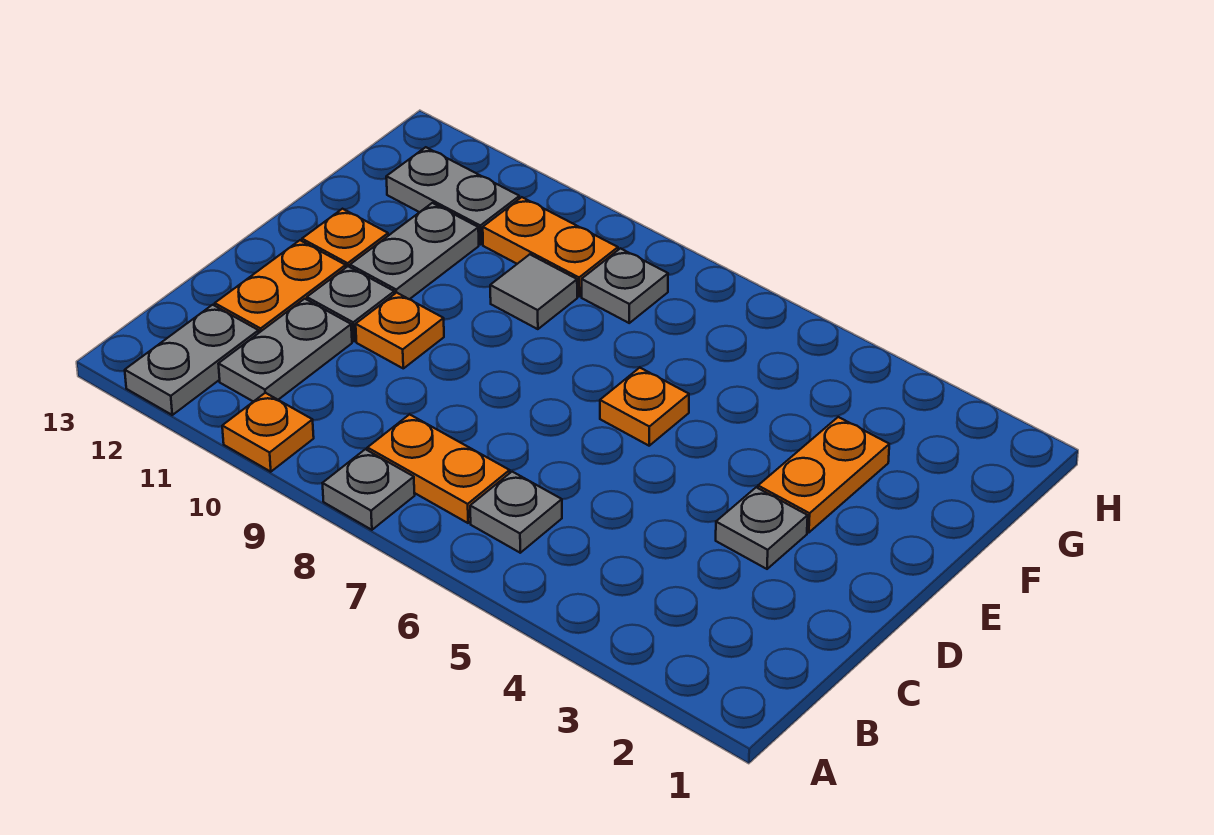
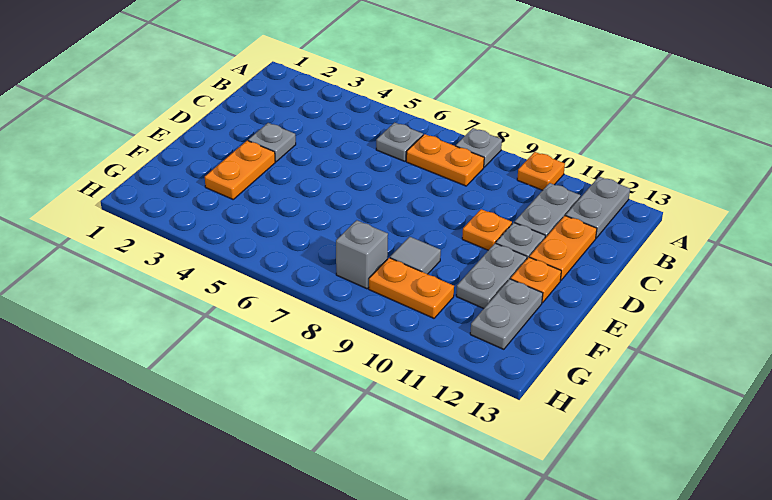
orange 1x1 plate [600,368,689,446] -> none
grey 1x1 plate [582,248,668,323] -> grey 1x1 brick [336,220,388,289]
grey 1x2 plate [386,147,520,244] -> grey 1x2 plate turned to [470,279,543,349]

